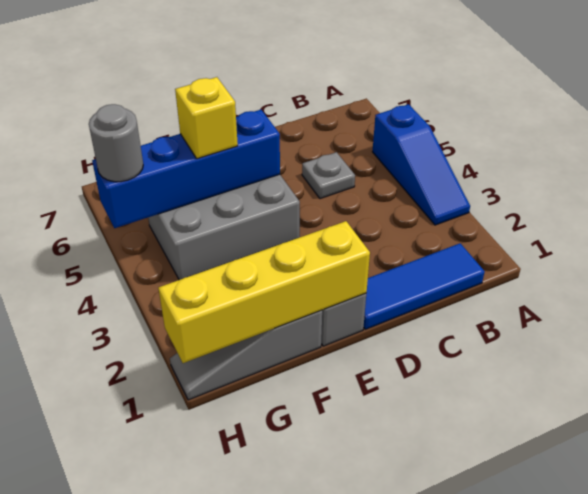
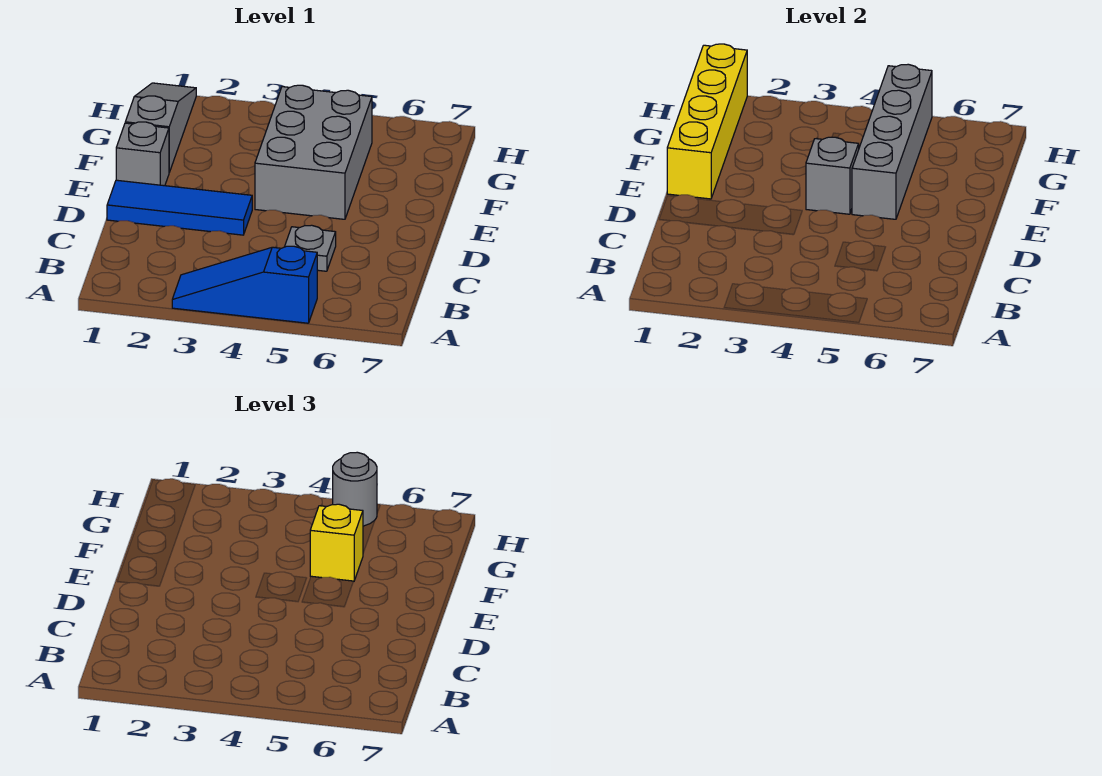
blue 1x3 tile [364,243,485,329] -> blue 1x3 tile turned to [107,180,252,235]
none -> grey 1x1 brick [806,137,859,214]
blue 1x4 brick [92,110,280,228] -> grey 1x4 brick [852,64,932,219]

